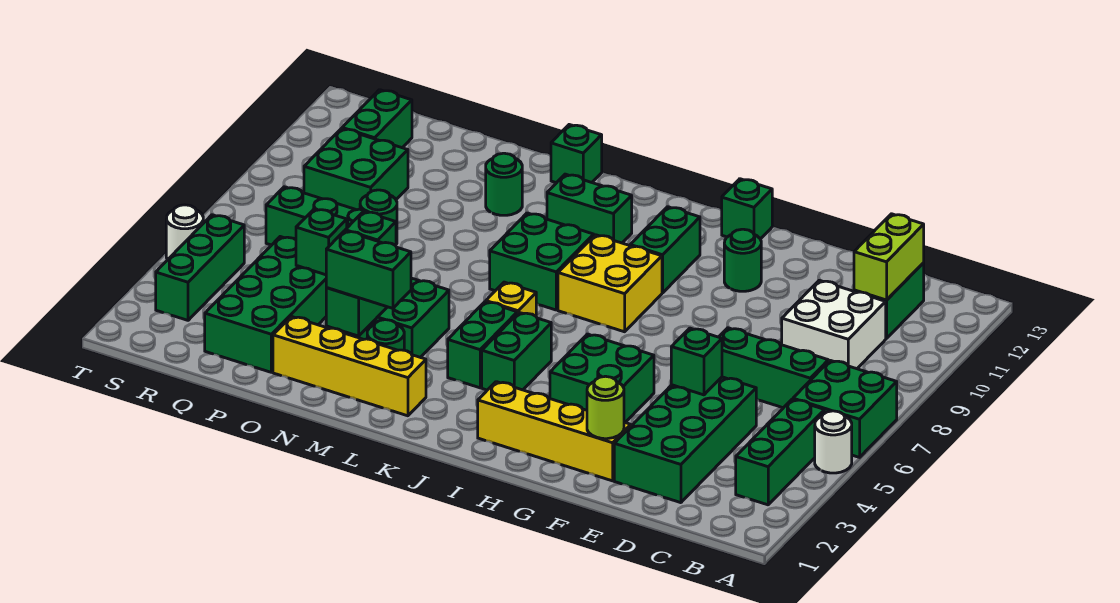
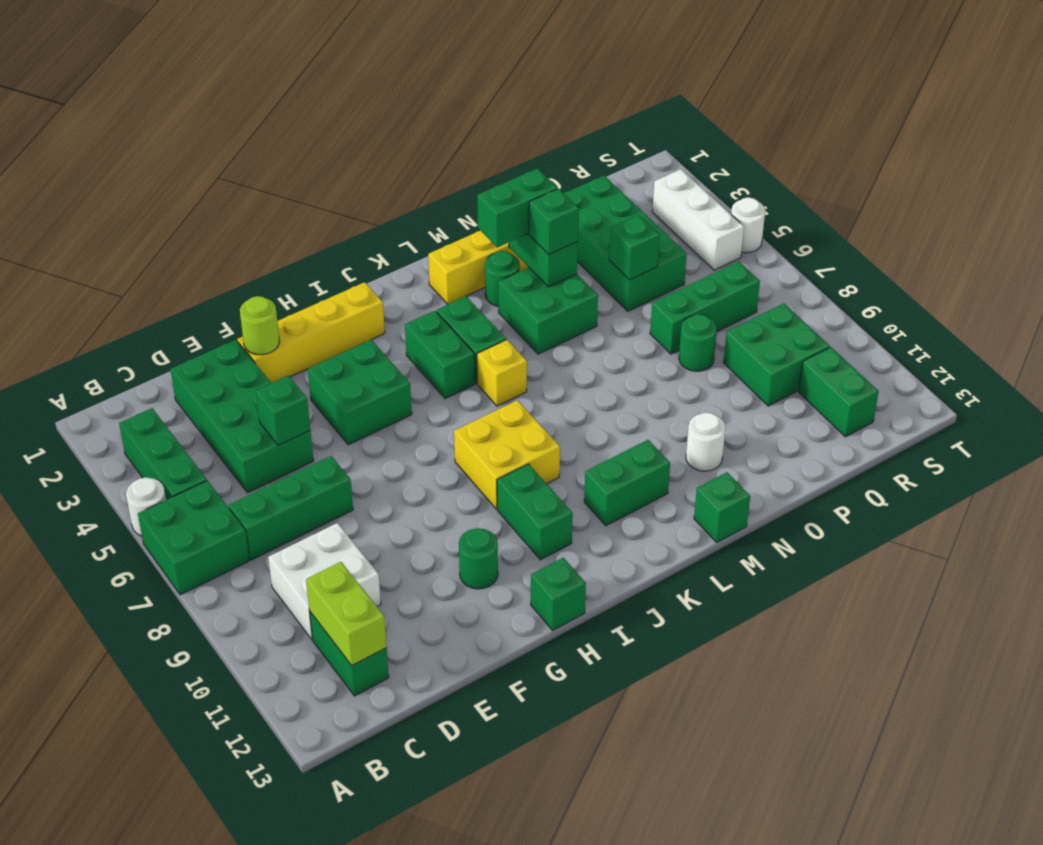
green 2x2 brick [490,213,594,310] -> none
green 1x1 round brick [486,153,522,215] -> white 1x1 round brick [686,412,726,471]
green 1x3 brick [156,215,244,320] -> white 1x3 brick [652,169,744,270]

